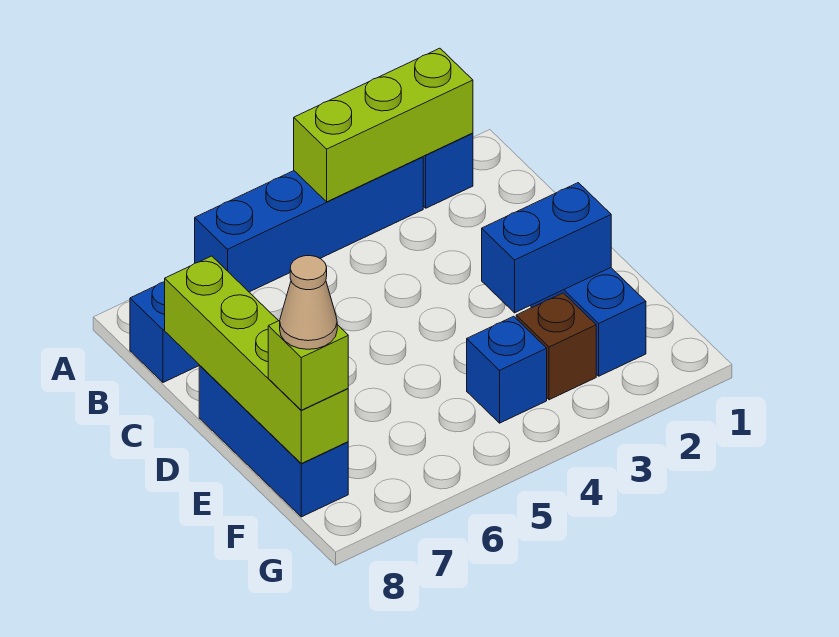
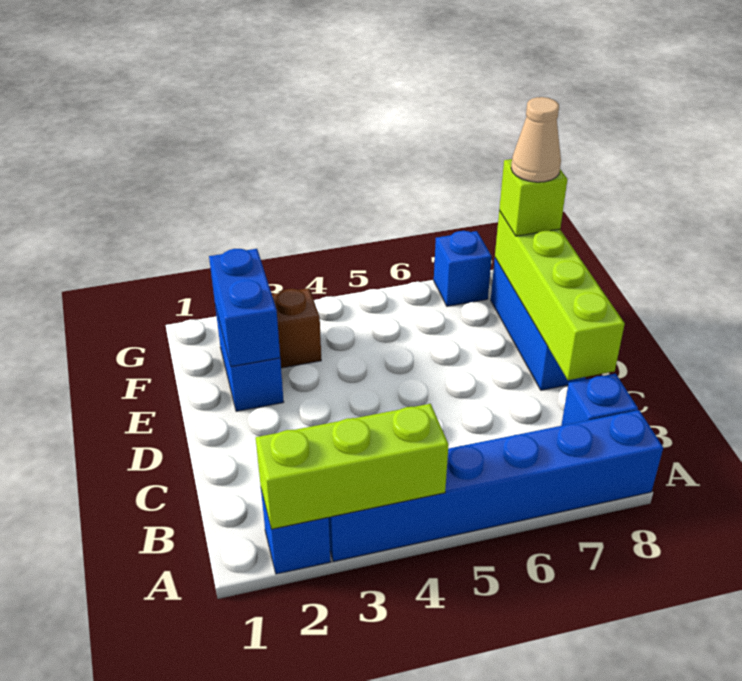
blue 1x4 brick [195,157,423,292] -> blue 1x6 brick [329,410,663,561]
blue 1x2 brick [482,183,611,313] -> blue 1x2 brick turned to [209,249,280,367]
blue 1x1 brick [467,316,547,423] -> blue 1x1 brick moved to [434,231,492,306]

